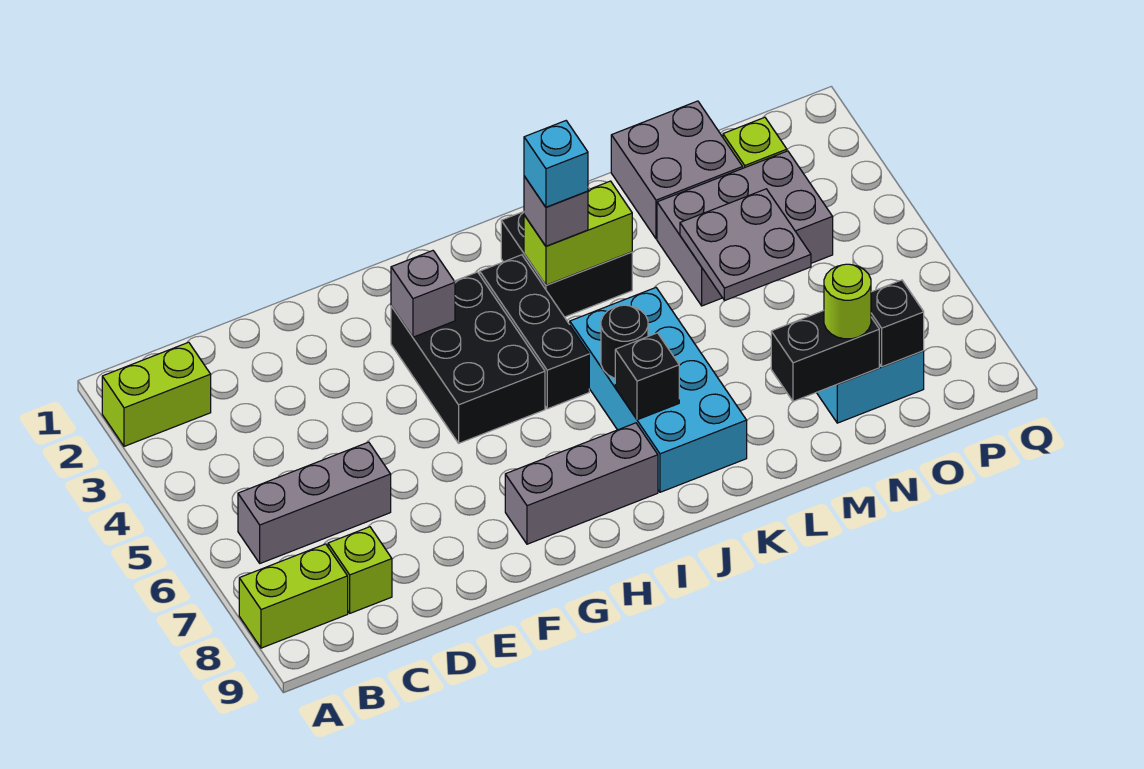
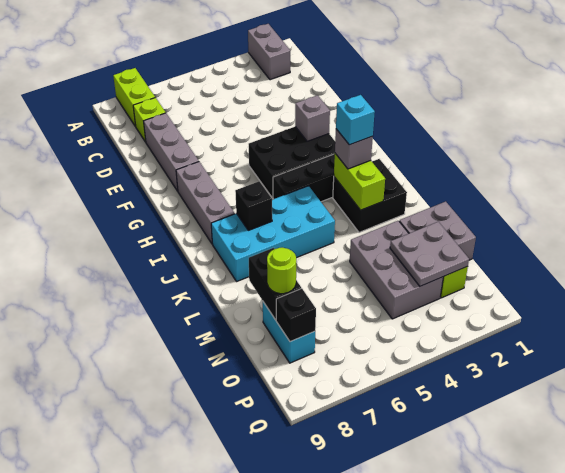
lime 1x2 brick [102,342,211,446] -> grey 1x2 brick [248,24,290,80]
grey 1x3 brick [238,442,391,563] -> grey 1x3 brick moved to [144,113,199,191]
black 1x1 round brick [601,305,648,378] -> none
grey 2x2 plate [680,189,811,301] -> grey 2x2 plate moved to [390,222,469,286]

